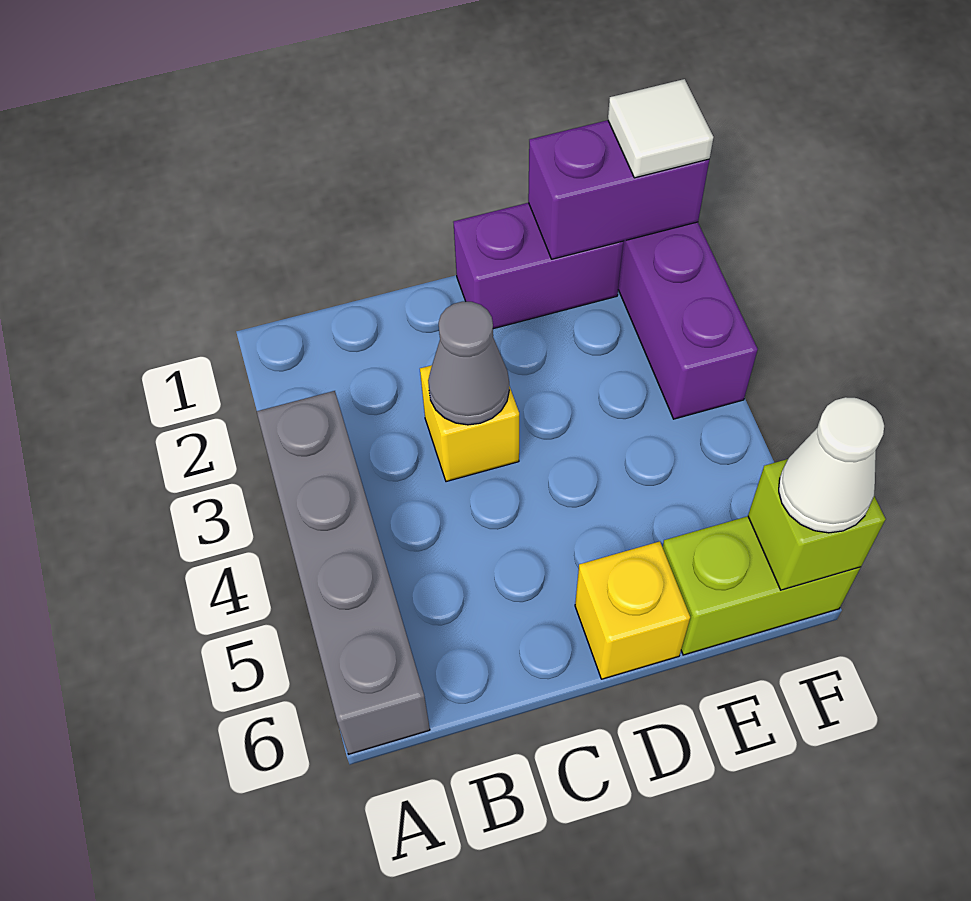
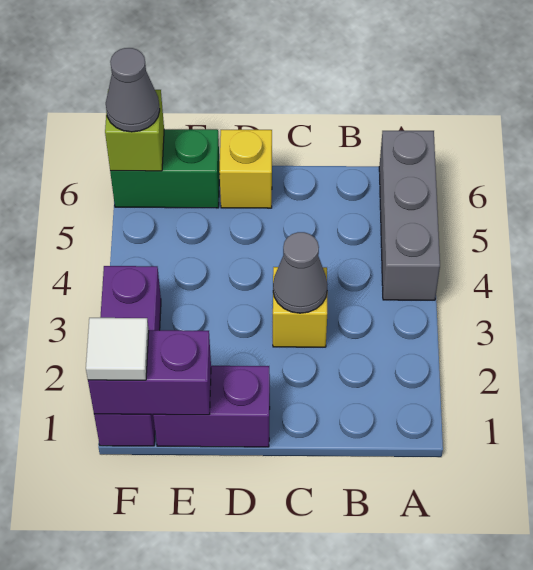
grey 1x4 brick [257,391,430,754] -> grey 1x3 brick [379,131,440,300]
lime 1x2 brick [663,516,860,655] -> green 1x2 brick [110,129,220,208]
white 1x1 cone [779,397,884,533] -> grey 1x1 cone [106,48,160,132]

